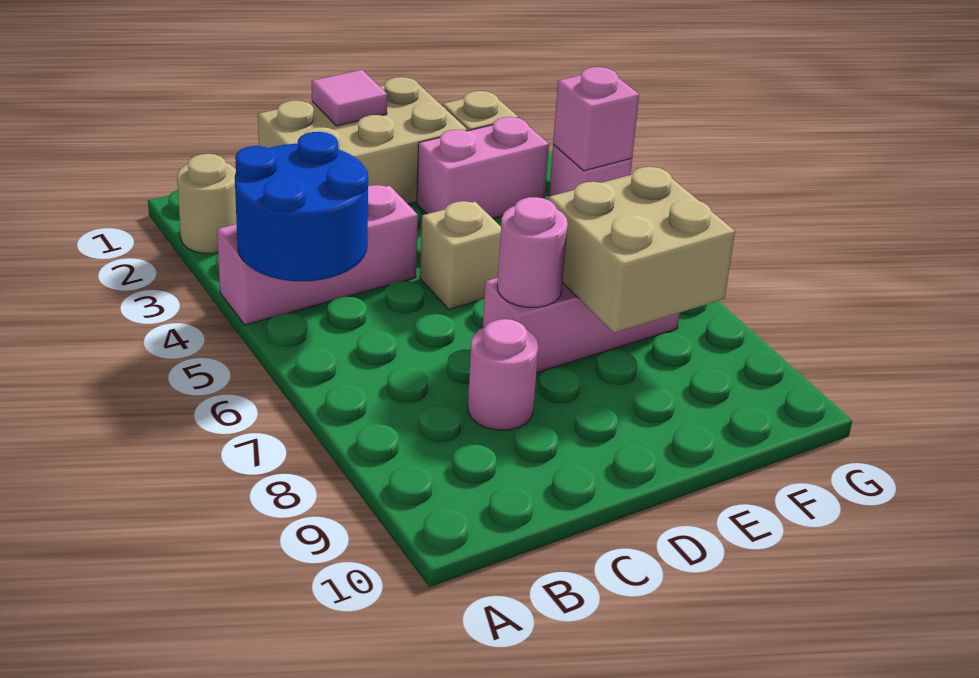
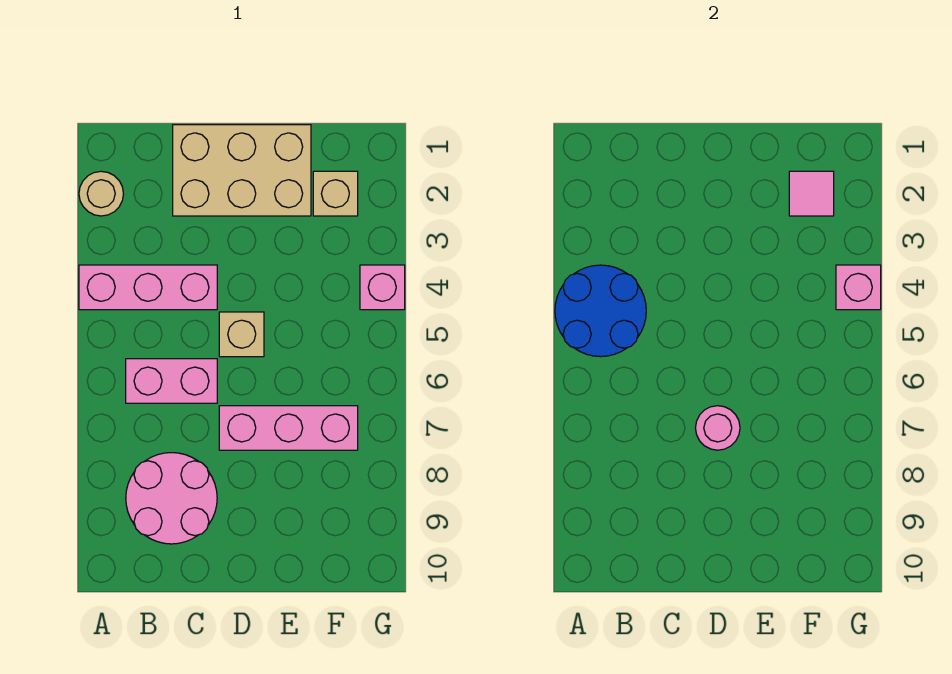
pink 1x1 round brick [468,319,538,430] -> pink 2x2 round brick [126,453,217,544]
pink 1x1 tile [312,70,387,126] -> pink 1x1 tile moved to [789,171,834,216]
pink 1x2 brick [417,117,549,218] -> pink 1x2 brick moved to [126,359,217,403]
tan 2x2 brick [548,167,735,333] -> none

